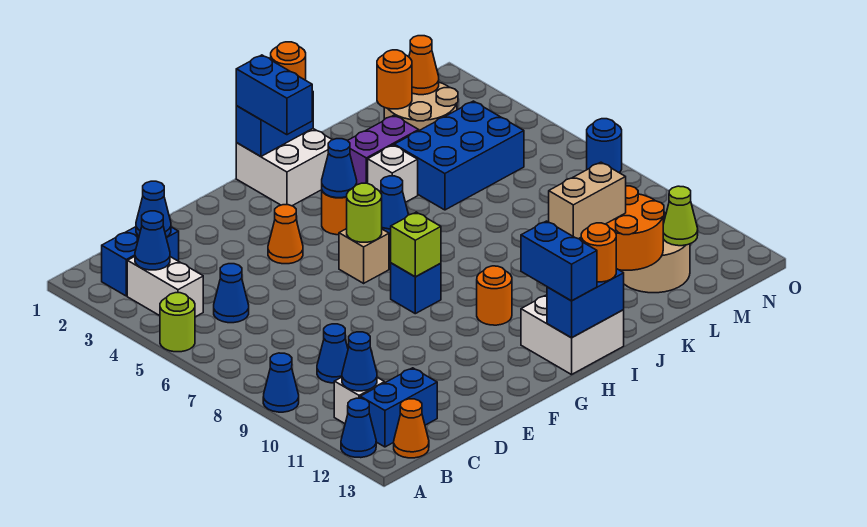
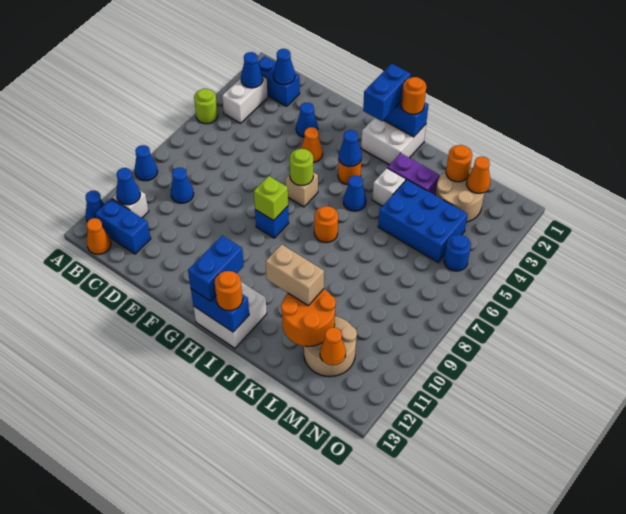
blue 1x1 cone [214,264,249,323] -> blue 1x1 cone moved to [296,102,318,137]
orange 1x1 round brick [477,266,512,325] -> orange 1x1 round brick moved to [314,206,338,243]
lime 1x1 cone [663,186,698,246] -> orange 1x1 cone [320,327,346,365]
blue 1x1 round brick [587,119,622,173] -> blue 1x1 round brick moved to [444,234,471,271]

